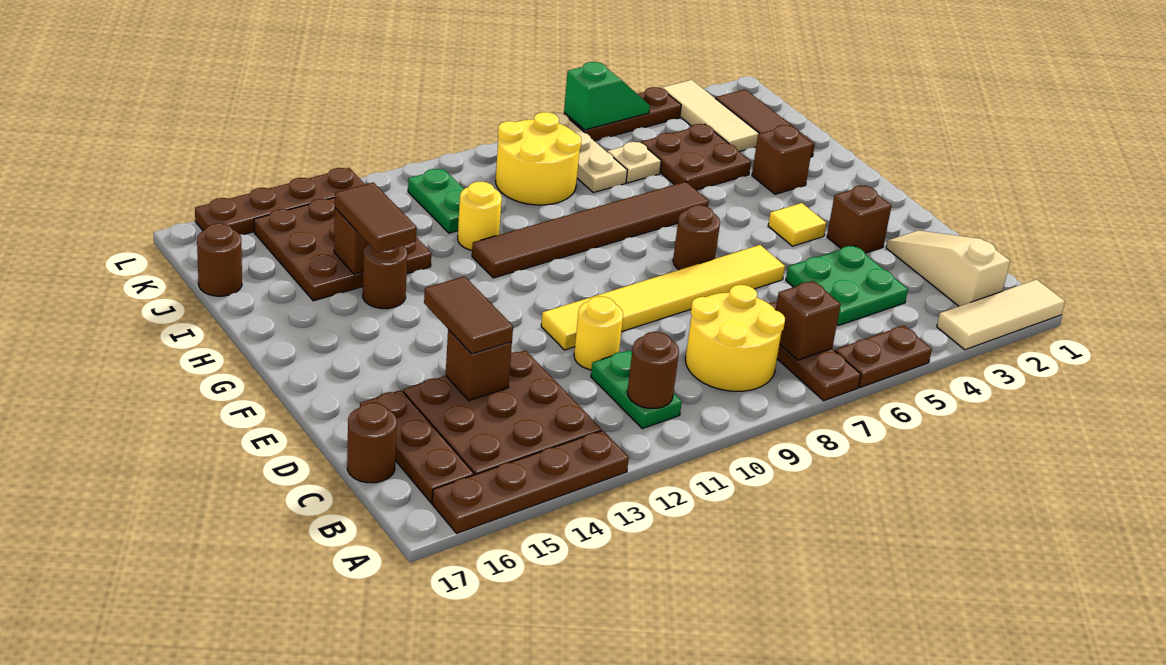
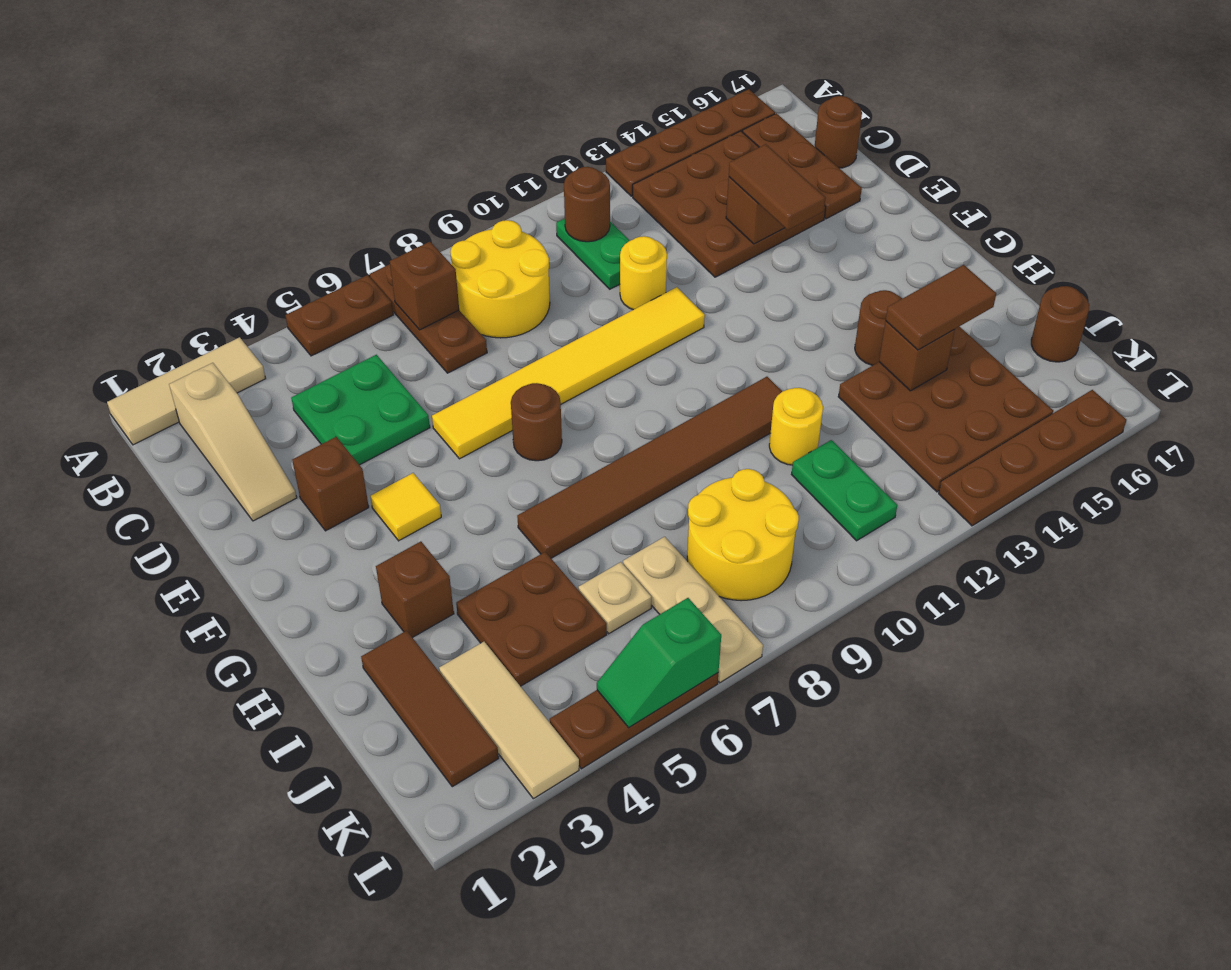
brown 1x2 tile [335,183,417,253] -> brown 1x2 tile turned to [886,265,996,350]

